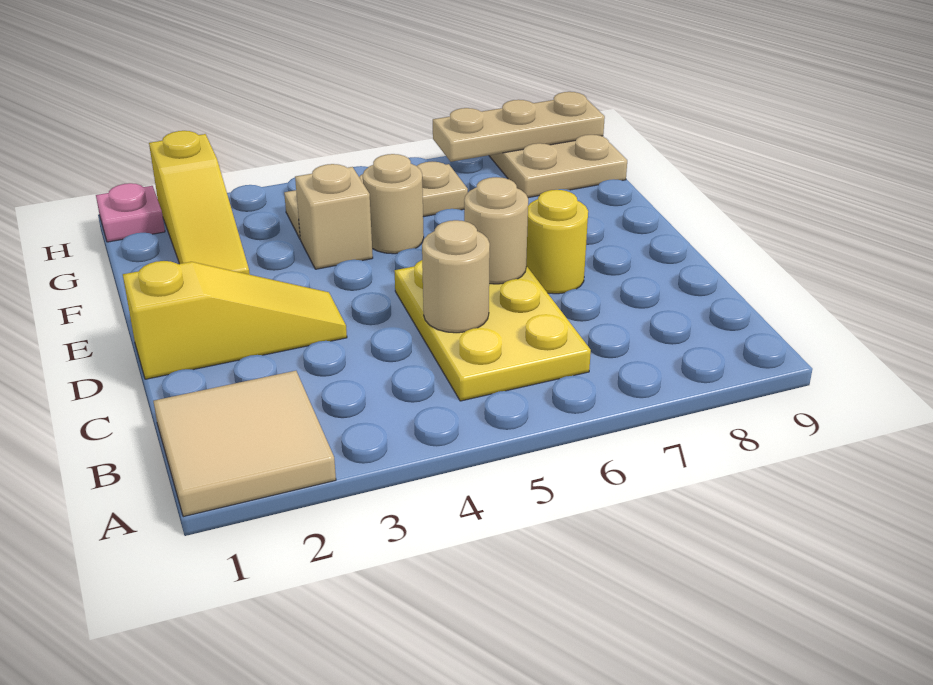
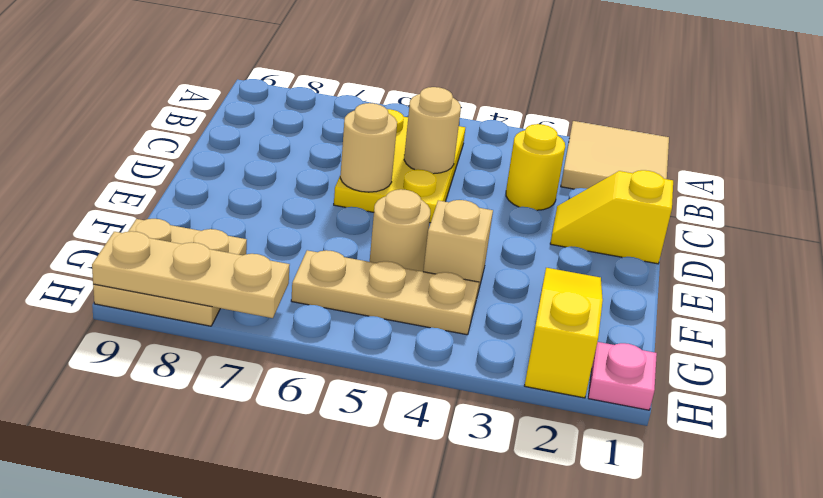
yellow 1x3 slope [123,261,347,379] -> yellow 1x2 slope [550,170,673,264]
yellow 1x1 round brick [526,190,588,294] -> yellow 1x1 round brick moved to [506,124,565,210]

